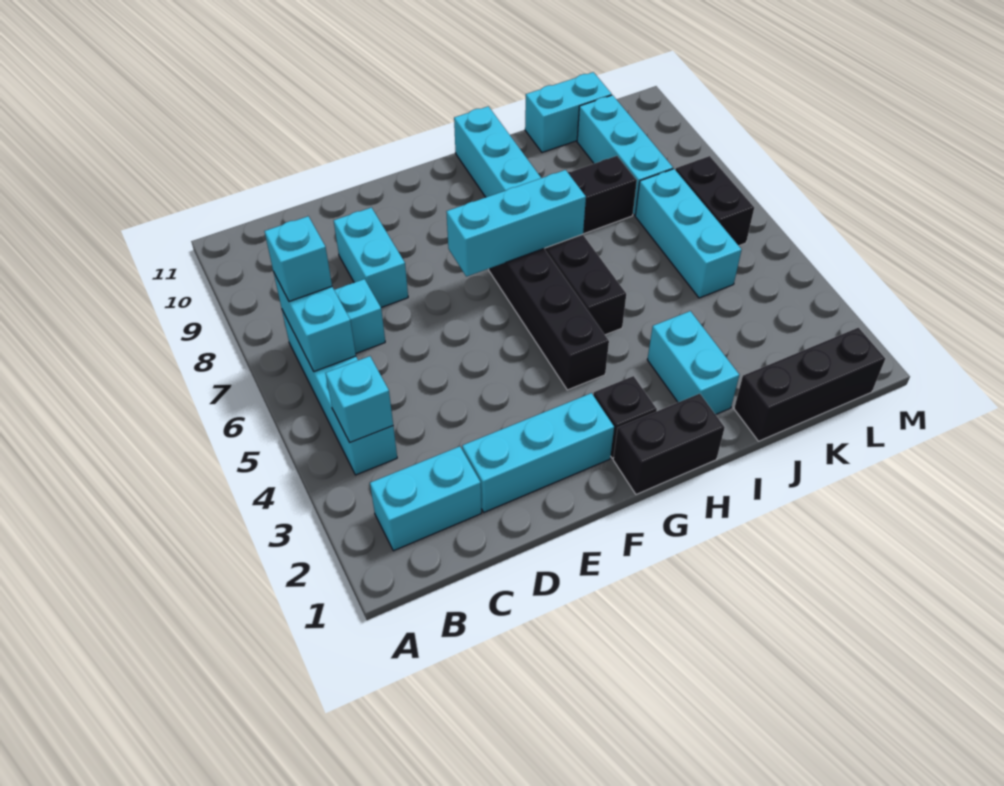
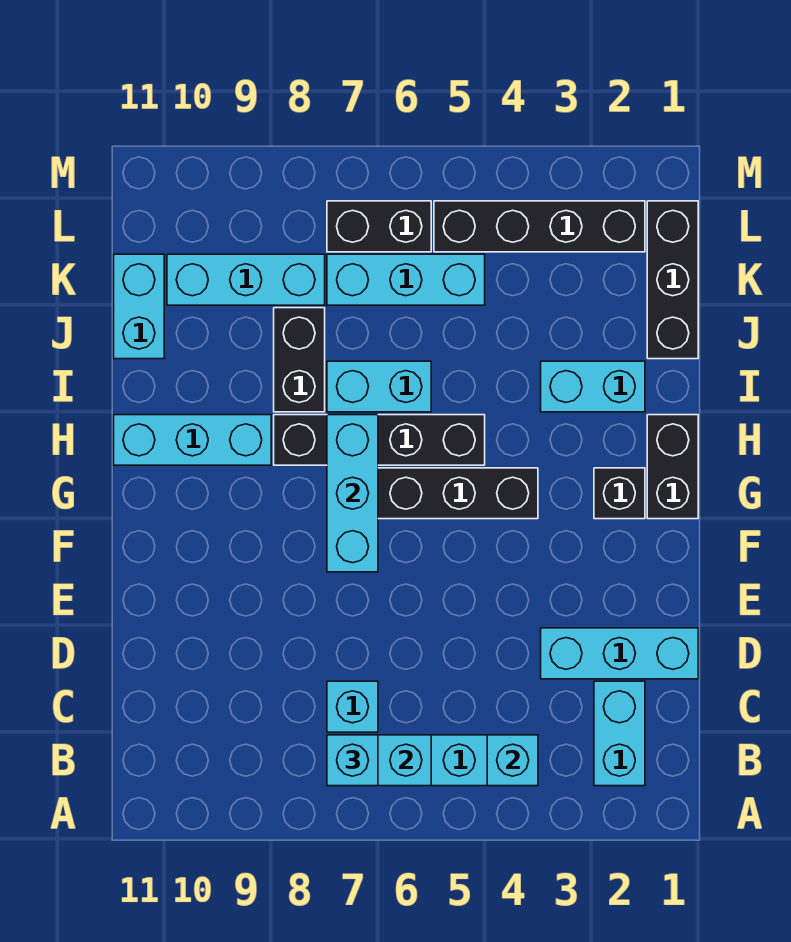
cyan 1x3 brick [462,393,614,512] -> cyan 1x3 brick turned to [541,628,698,679]
cyan 1x2 brick [334,207,408,308] -> cyan 1x2 brick moved to [327,361,431,412]
none -> black 1x4 brick [434,201,645,252]

